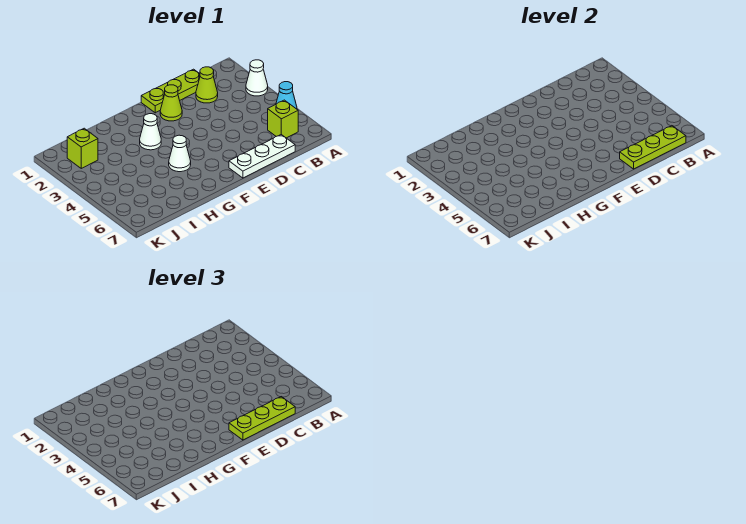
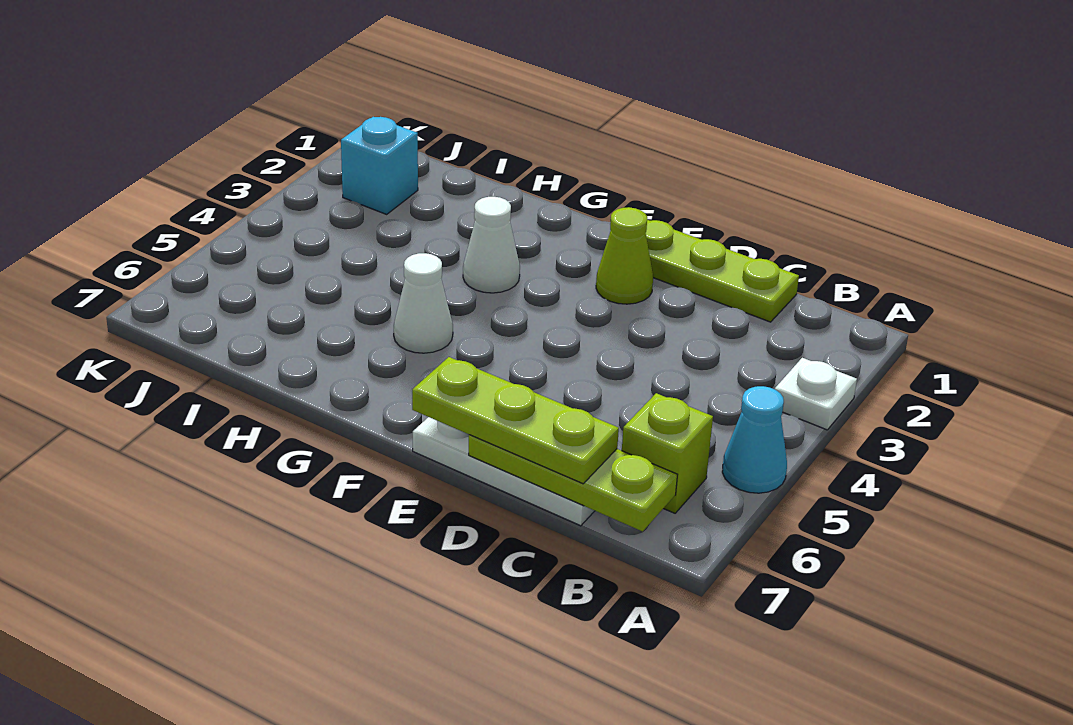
white 1x1 cone [246,60,268,96] -> white 1x1 plate [775,358,857,430]
lime 1x1 cone [196,67,218,103] -> none
lime 1x1 brick [67,128,98,168] -> cyan 1x1 brick [341,117,418,214]

